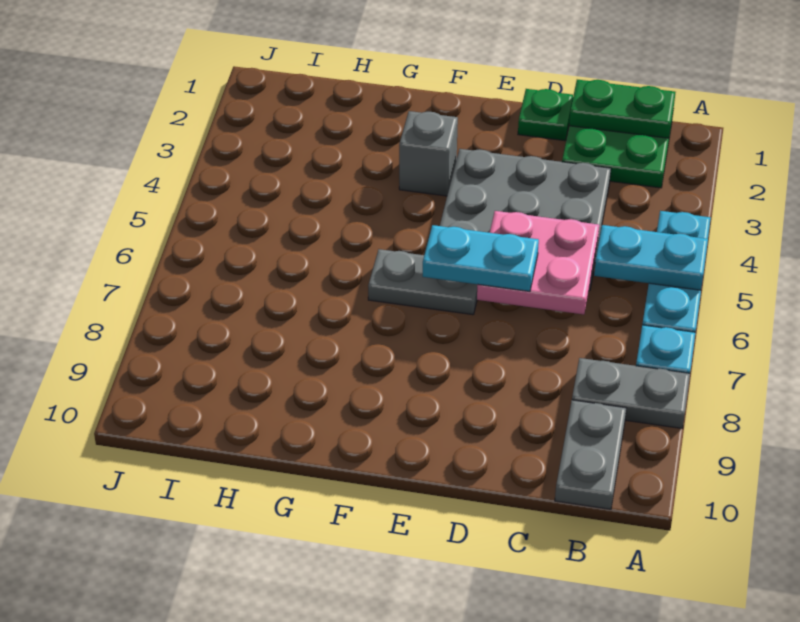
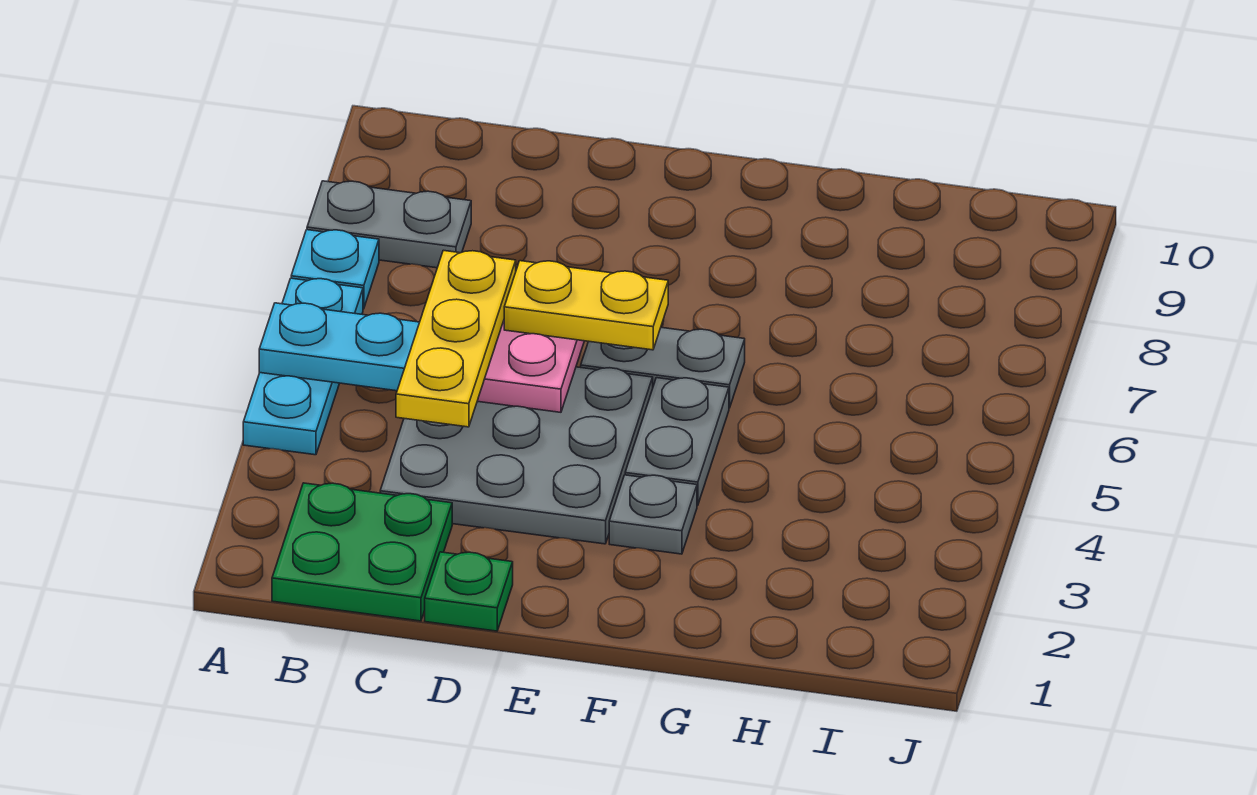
green 1x2 plate [569,80,676,138] -> none
grey 1x2 plate [555,400,626,509] -> grey 1x2 plate moved to [625,378,729,505]
none -> yellow 1x3 plate [396,250,516,427]
cyan 1x2 plate [423,225,539,291] -> yellow 1x2 plate [504,261,668,350]
grey 1x1 brick [399,111,458,196] -> grey 1x1 plate [609,475,697,554]

